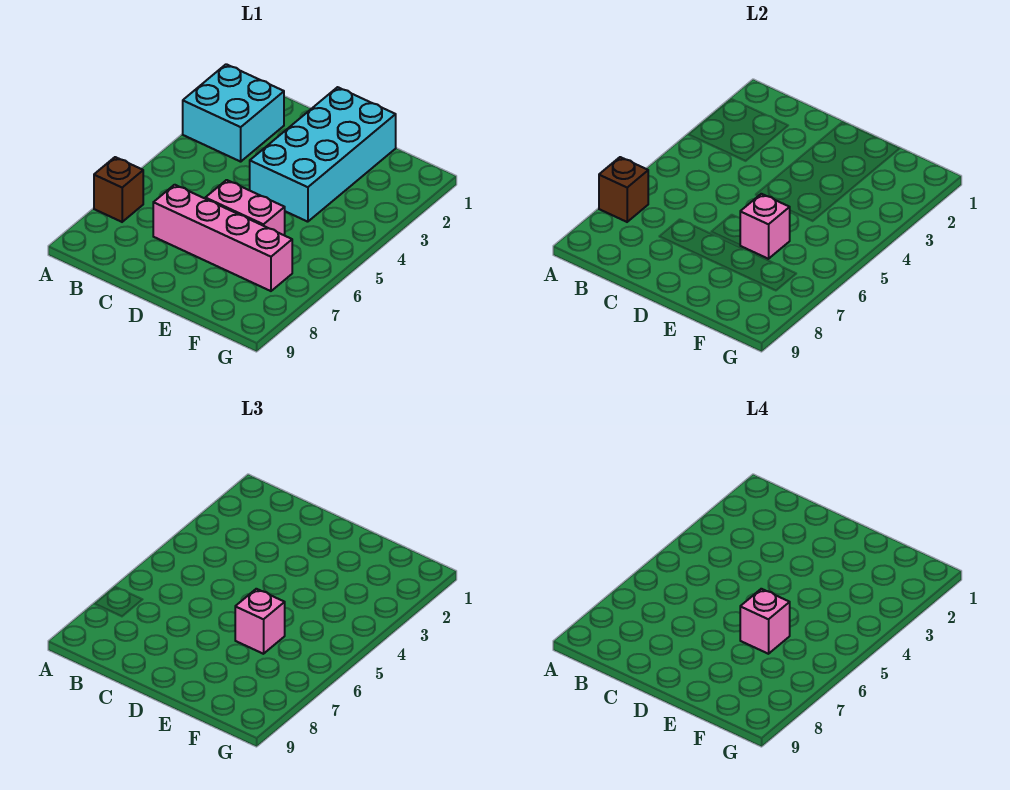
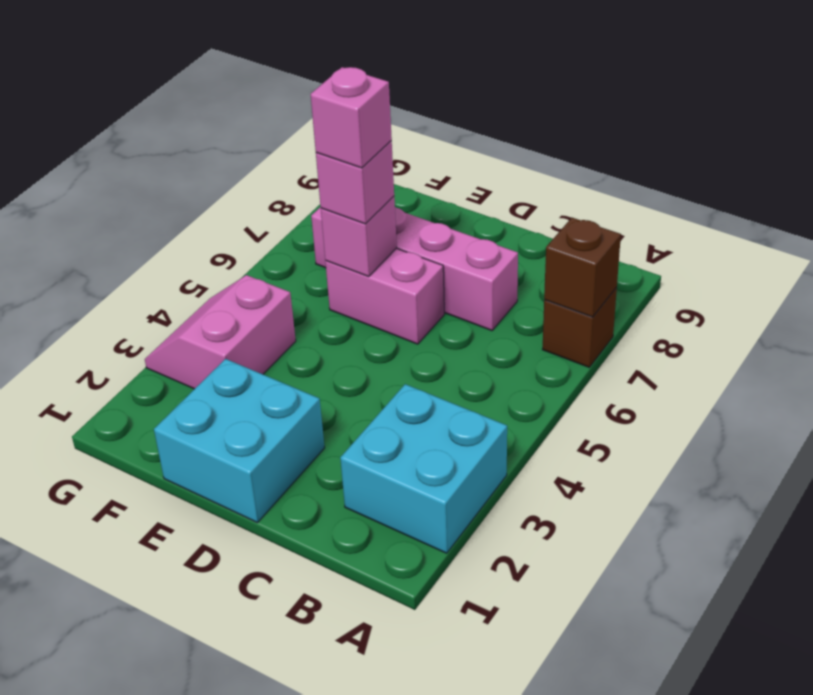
cyan 2x4 brick [250,87,396,222] -> cyan 2x2 brick [154,359,325,523]
none -> pink 2x2 slope [145,275,296,389]

